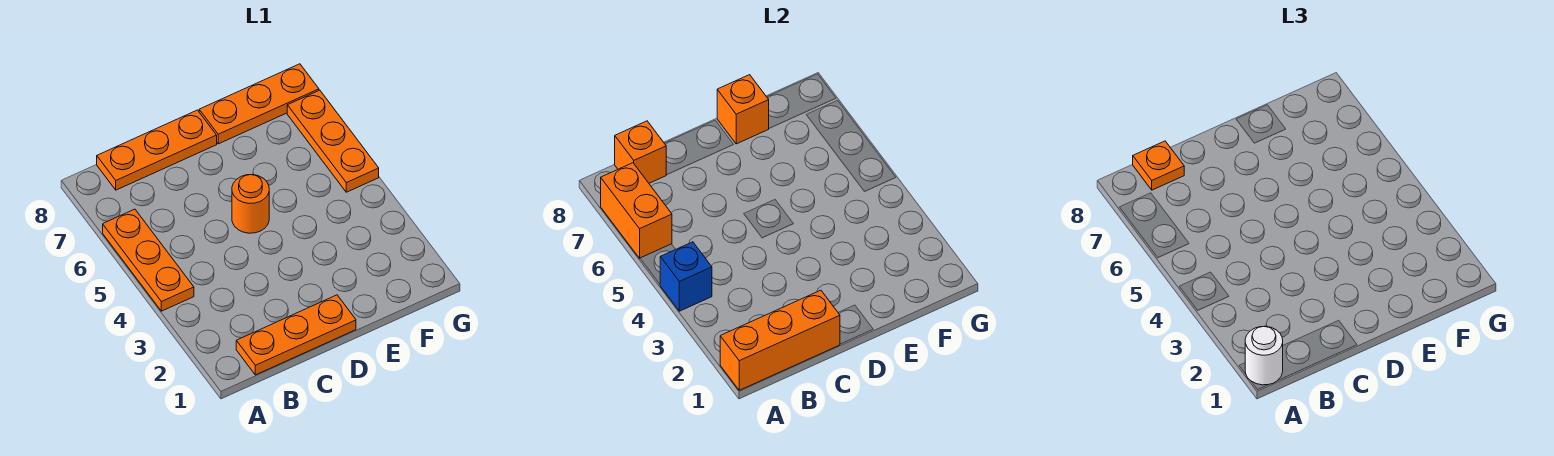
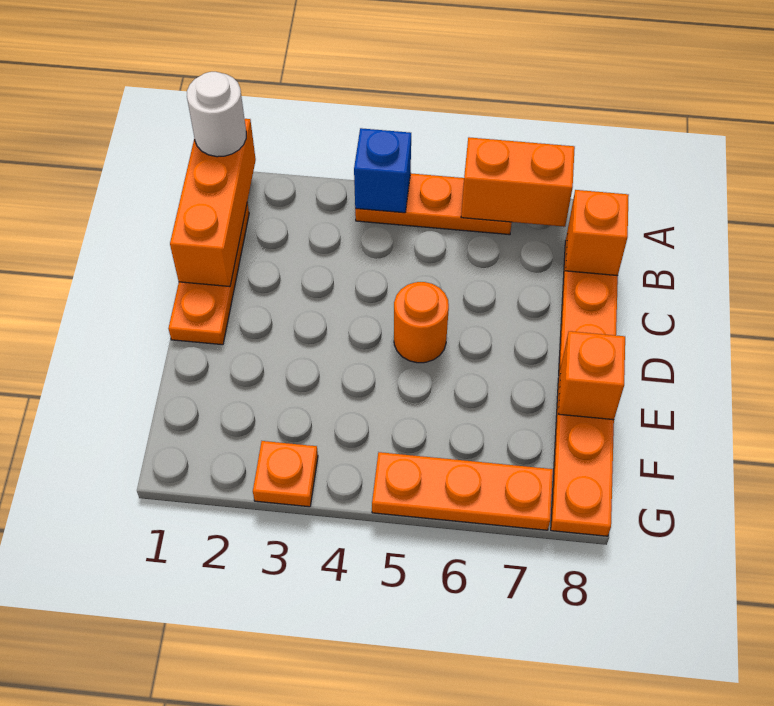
orange 1x1 plate [1133,141,1184,190] -> orange 1x1 plate moved to [253,441,318,507]

